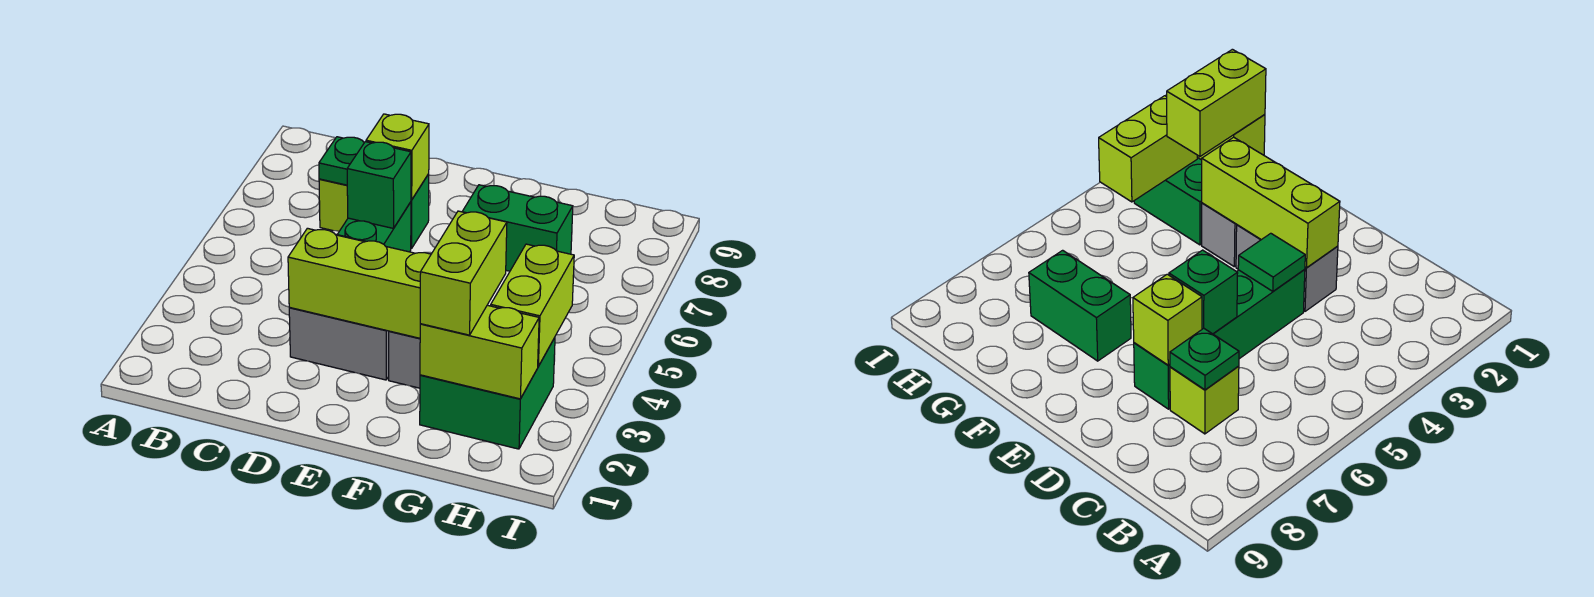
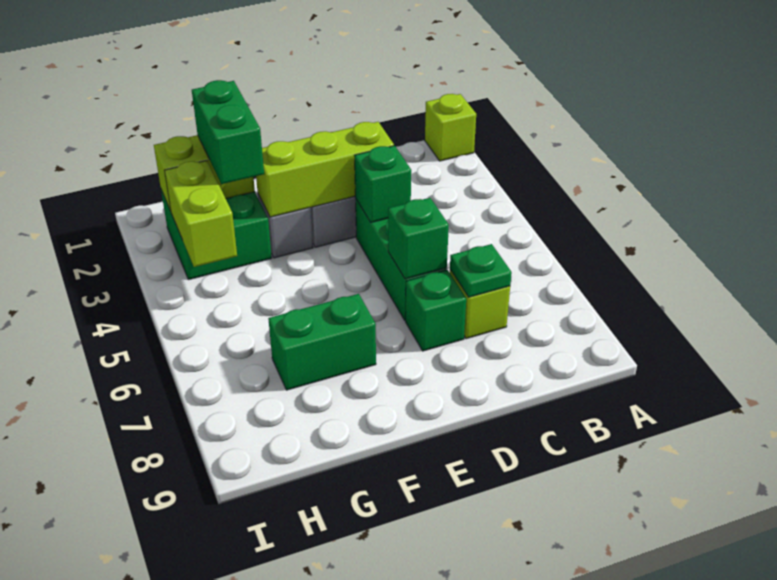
green 1x1 tile [1238,233,1305,291] -> green 1x1 brick [354,146,411,222]
lime 1x1 brick [366,114,429,200] -> lime 1x1 brick moved to [425,94,476,161]
lime 1x2 brick [420,211,507,335] -> green 1x2 brick [192,80,264,184]

